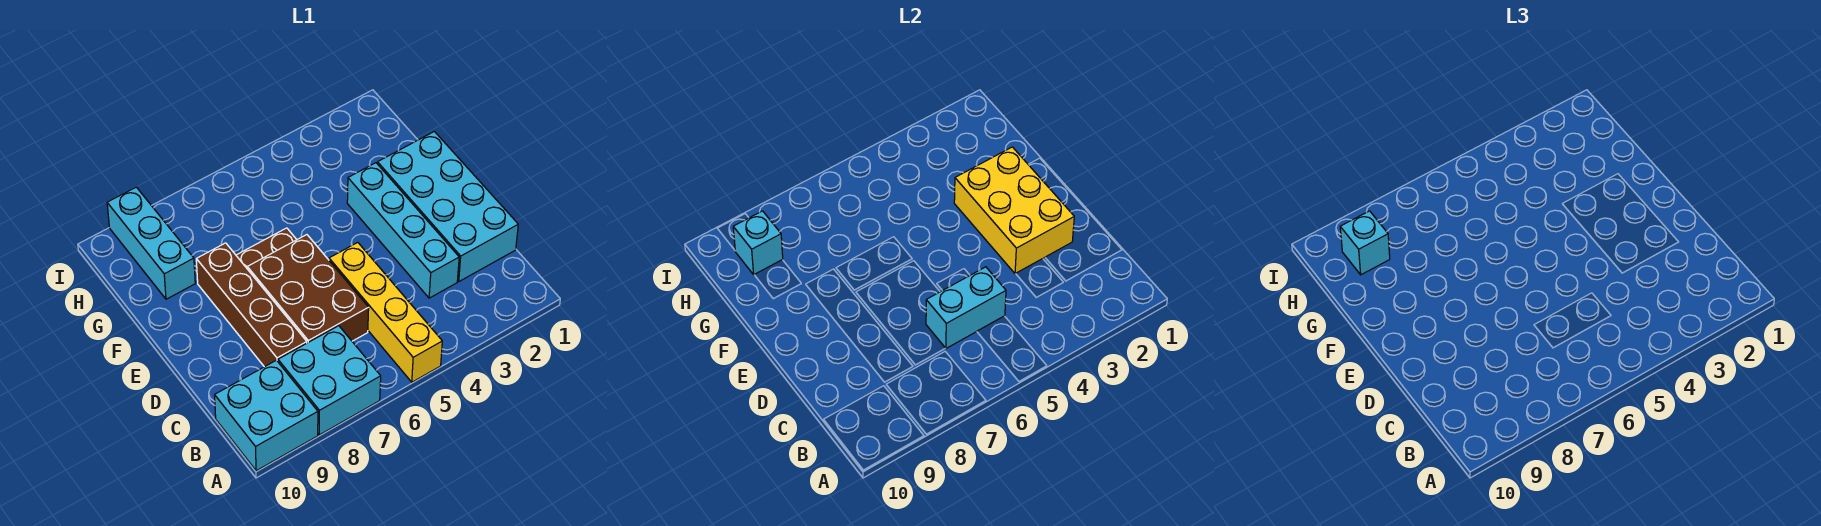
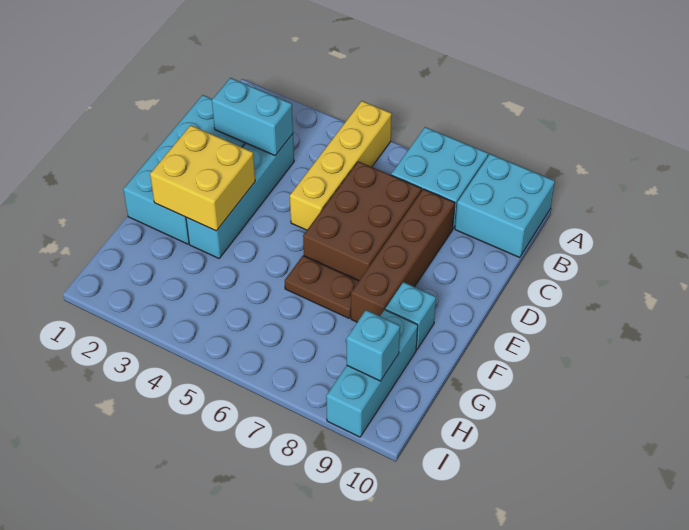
cyan 1x2 brick [926,267,1006,348] -> cyan 1x2 brick moved to [212,78,293,156]
yellow 2x3 brick [954,147,1074,274] -> yellow 2x2 brick [150,125,255,231]
cyan 1x1 brick [1340,211,1390,275] -> cyan 1x1 brick moved to [385,282,436,350]

